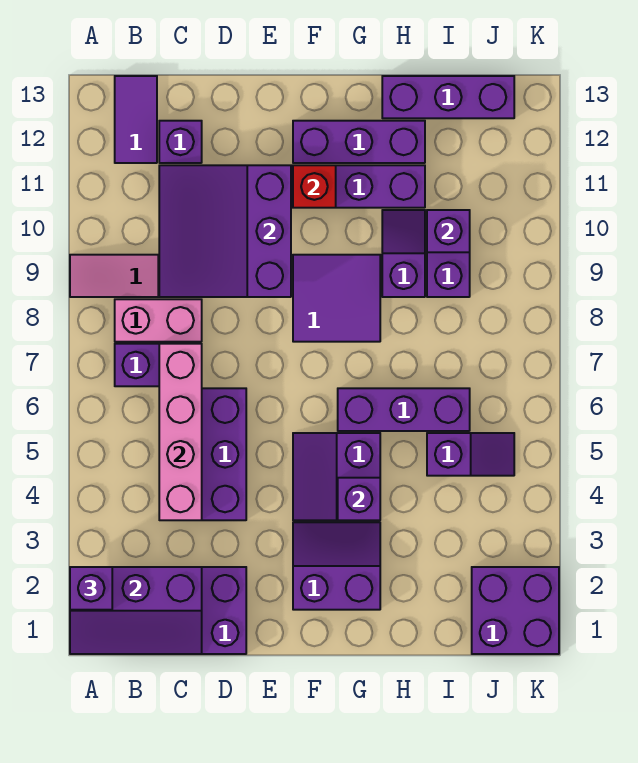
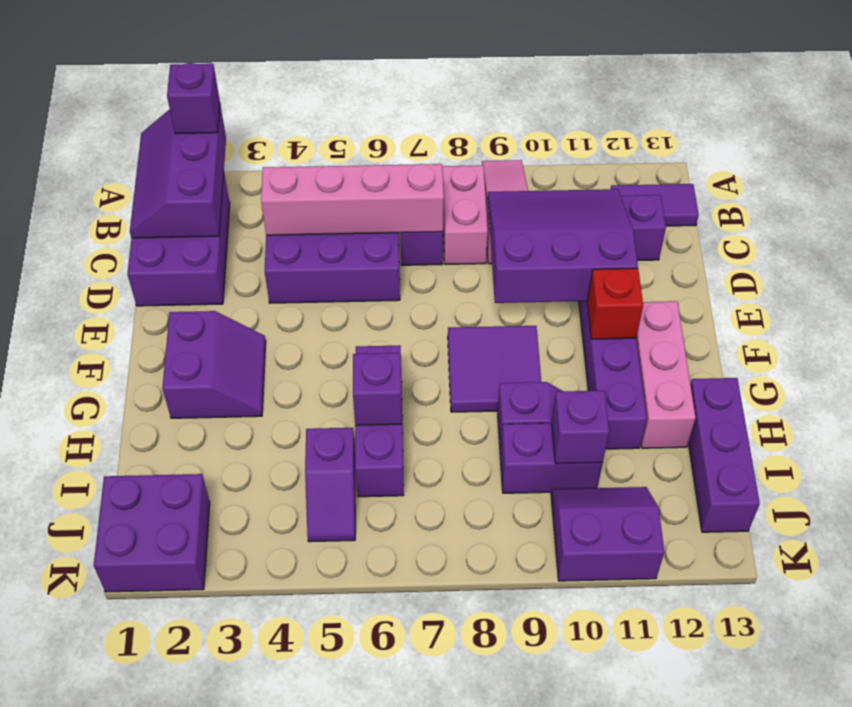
purple 2x2 slope [293,433,380,520] -> purple 2x2 slope moved to [551,487,664,581]
purple 1x3 brick [293,121,425,163] -> pink 1x3 brick [636,301,696,448]
purple 1x1 brick [338,478,380,520] -> purple 1x1 brick moved to [353,353,402,425]

